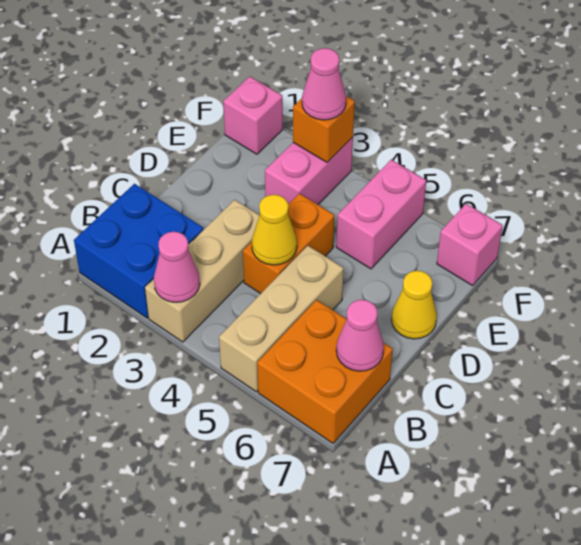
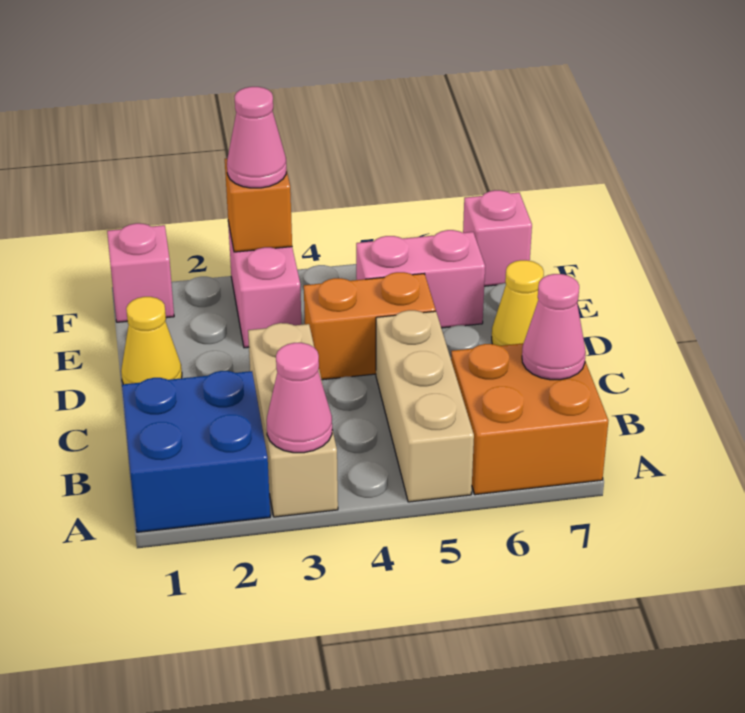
orange 1x2 brick [243,194,334,294] -> orange 1x2 brick turned to [304,272,436,380]
yellow 1x1 cone [252,195,297,265] -> yellow 1x1 cone moved to [121,297,182,384]
pink 1x2 brick [336,160,426,269] -> pink 1x2 brick turned to [356,230,485,328]

